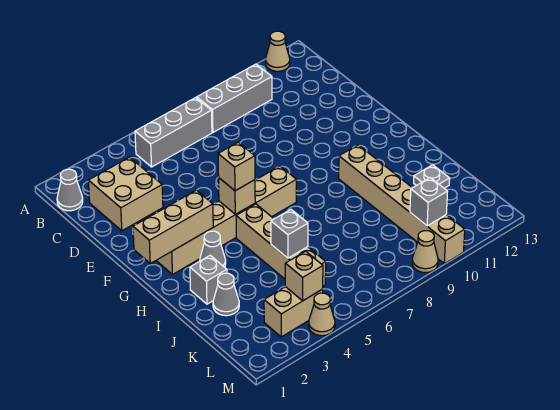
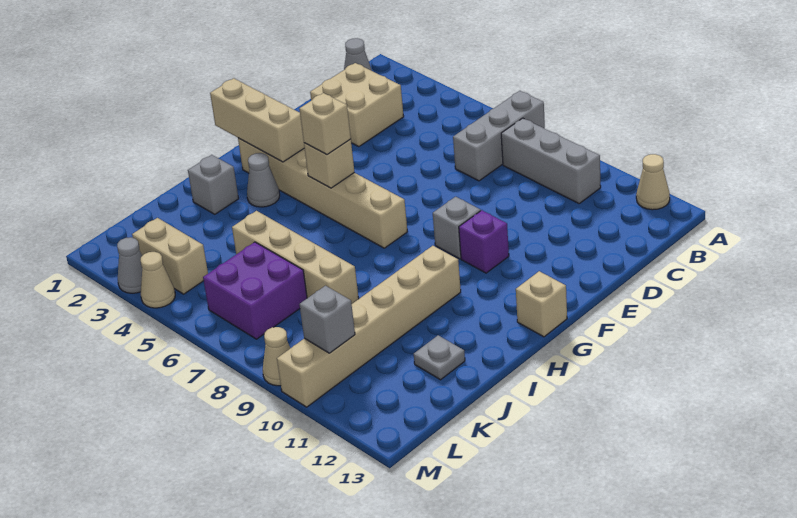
grey 1x3 brick [135,98,212,167] -> grey 1x3 brick turned to [453,91,545,181]
none -> purple 1x1 brick [459,210,509,273]
tan 1x4 brick [236,204,326,286] -> tan 1x4 brick turned to [232,211,359,304]
grey 1x1 cone [213,273,239,316] -> grey 1x1 cone moved to [117,237,142,293]
grey 1x1 brick [271,210,308,258] -> grey 1x1 brick moved to [433,197,481,259]
none -> purple 2x2 brick [203,242,307,339]
tan 1x1 brick [285,251,323,301] -> tan 1x1 brick moved to [516,271,567,337]

